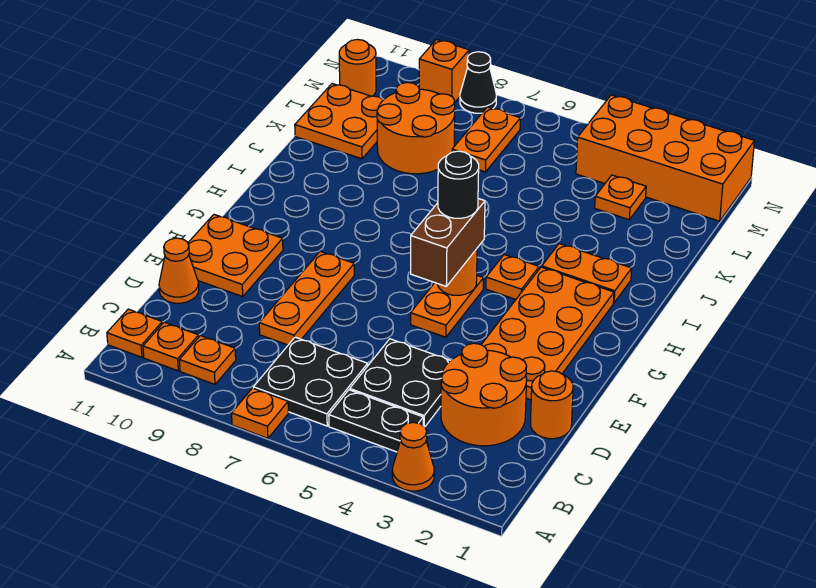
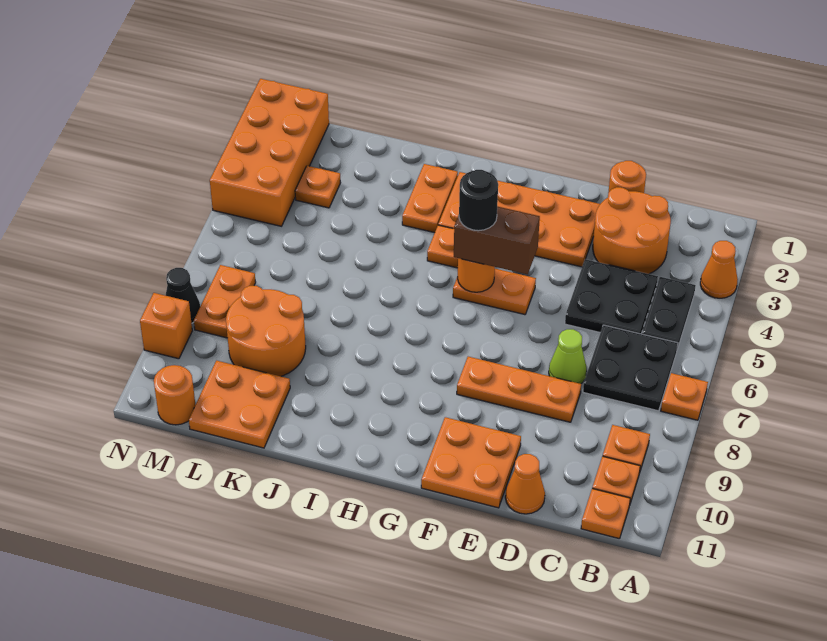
none -> lime 1x1 cone [549,329,587,384]
orange 1x2 plate [452,107,520,172] -> orange 1x2 plate turned to [194,265,256,338]

